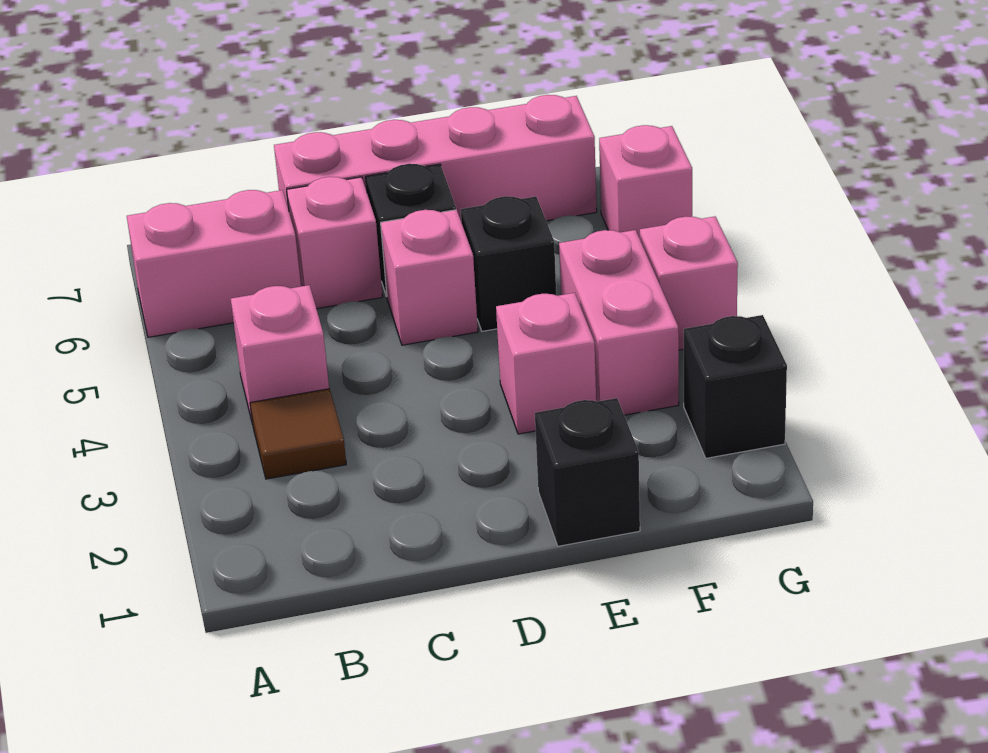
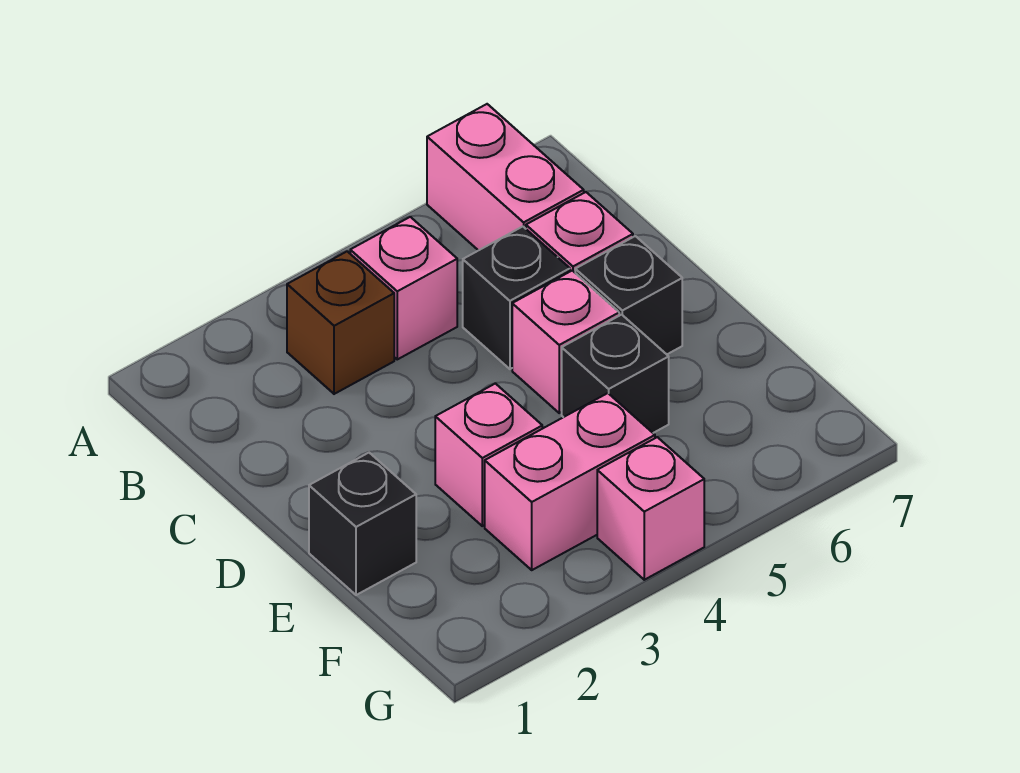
brown 1x1 tile [250,389,346,479] -> brown 1x1 brick [287,251,394,394]
pink 1x4 brick [274,95,597,221] -> none
black 1x1 brick [684,315,787,458] -> black 1x1 brick moved to [463,227,570,369]
pink 1x1 brick [599,125,692,238] -> none

